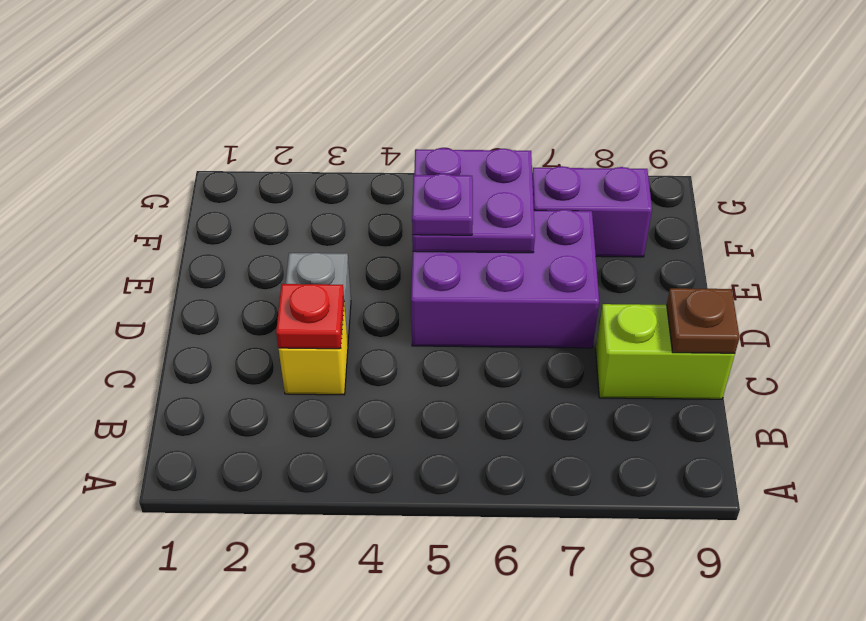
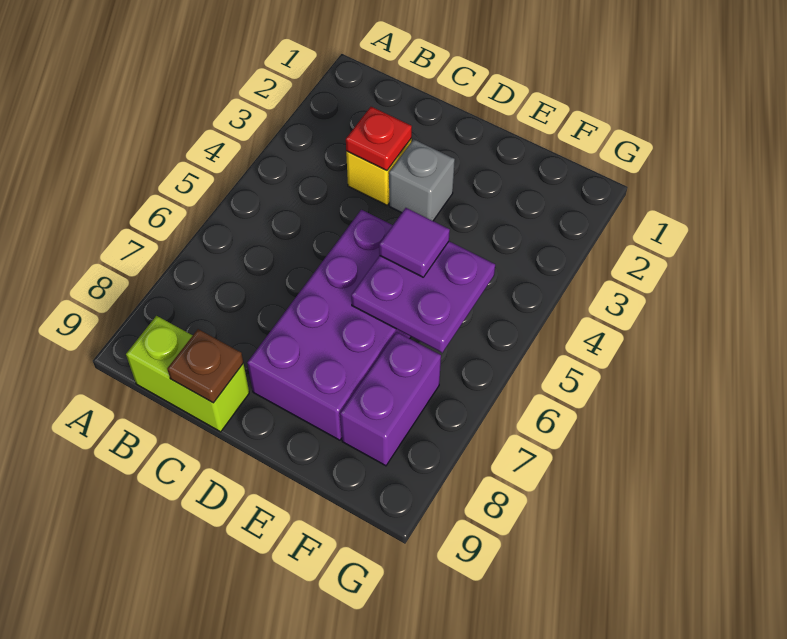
lime 1x2 brick [596,304,735,399] -> lime 1x2 brick turned to [126,316,249,432]
purple 2x3 brick [411,210,599,348] -> purple 2x4 brick [247,210,411,440]
purple 1x1 plate [412,174,473,235] -> purple 1x1 tile [379,208,450,277]

